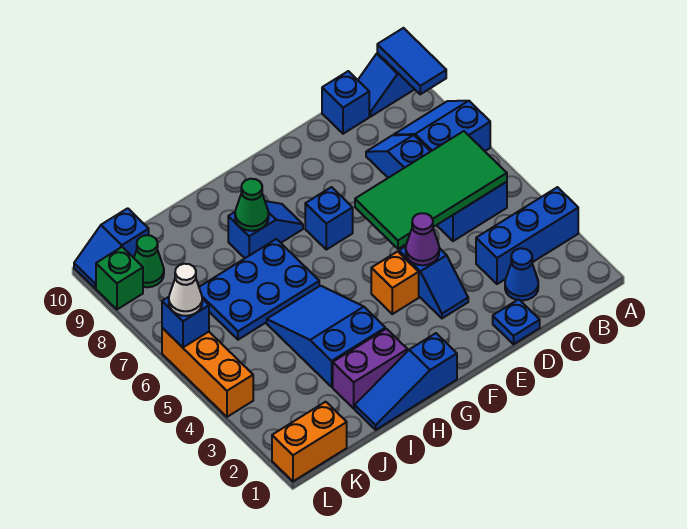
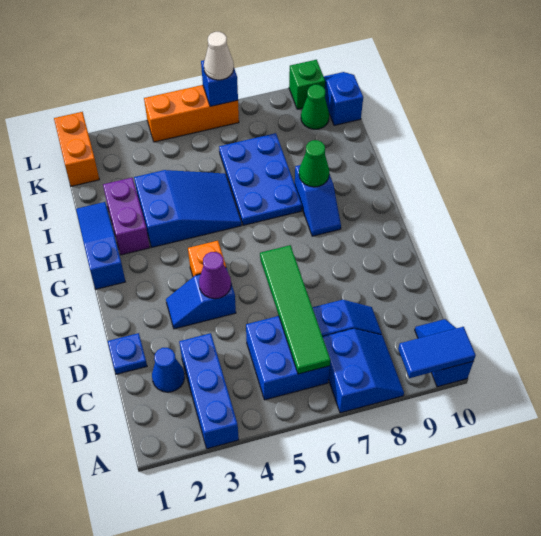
green 2x4 tile [355,131,507,249] -> green 1x4 tile [260,245,330,374]
blue 1x1 brick [322,71,369,134] -> none
blue 1x1 brick [305,187,353,250] -> none

